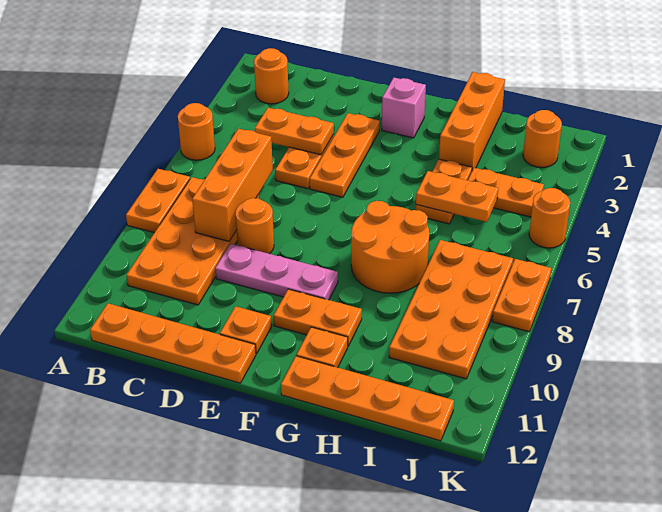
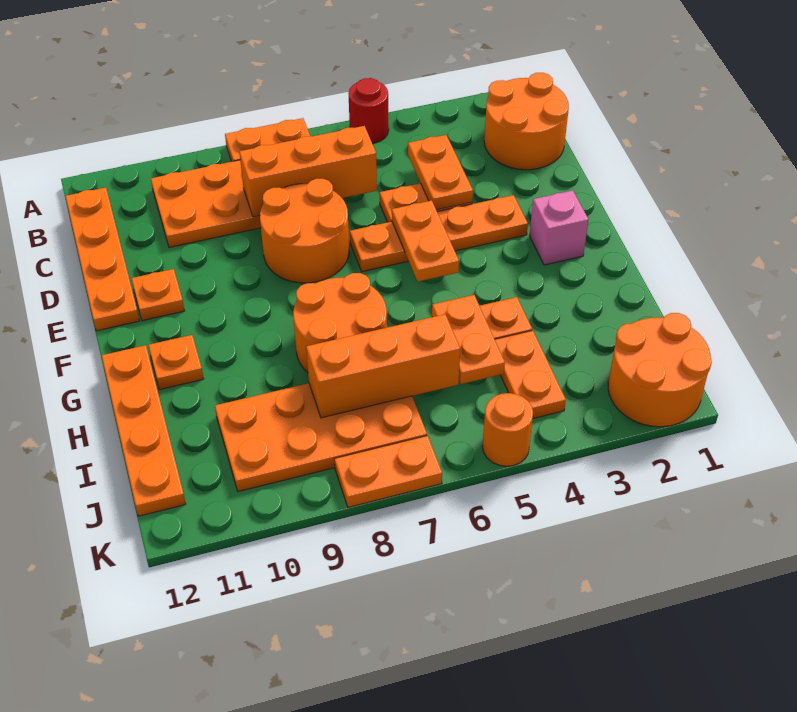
orange 1x1 round brick [178,103,215,160] -> red 1x1 round brick [349,78,389,143]
orange 1x1 round brick [254,48,289,104] -> orange 2x2 round brick [484,73,569,170]
orange 1x1 round brick [235,198,274,254] -> orange 2x2 round brick [260,179,349,283]
pink 1x3 plate [215,244,338,300] -> none
orange 1x3 plate [310,113,380,197] -> orange 1x4 plate [350,195,528,272]
orange 1x2 plate [274,289,362,346] -> orange 1x2 plate moved to [392,200,459,282]
orange 1x3 brick [439,72,505,170] -> orange 1x3 brick moved to [306,314,460,418]
orange 1x1 round brick [523,110,562,168] -> orange 2x2 round brick [608,313,712,427]

